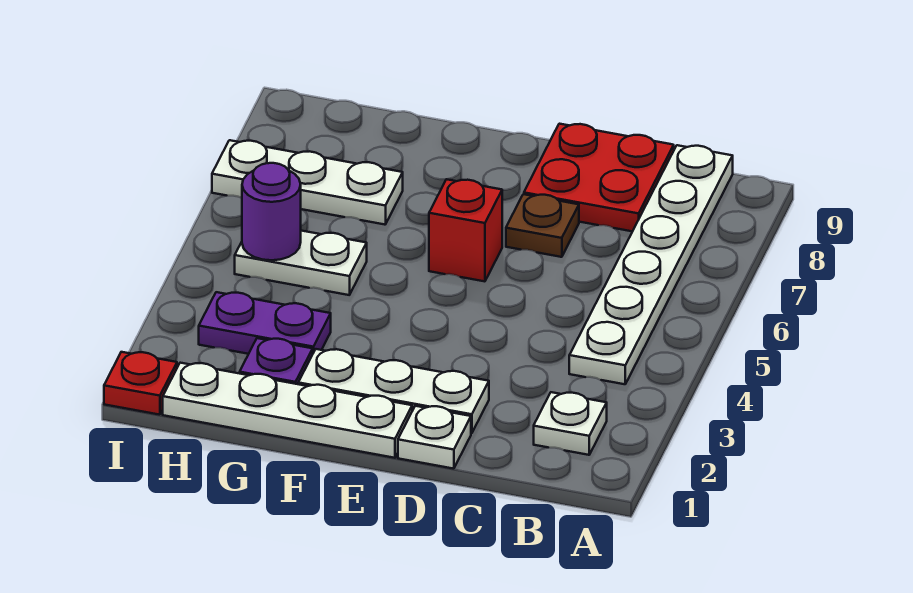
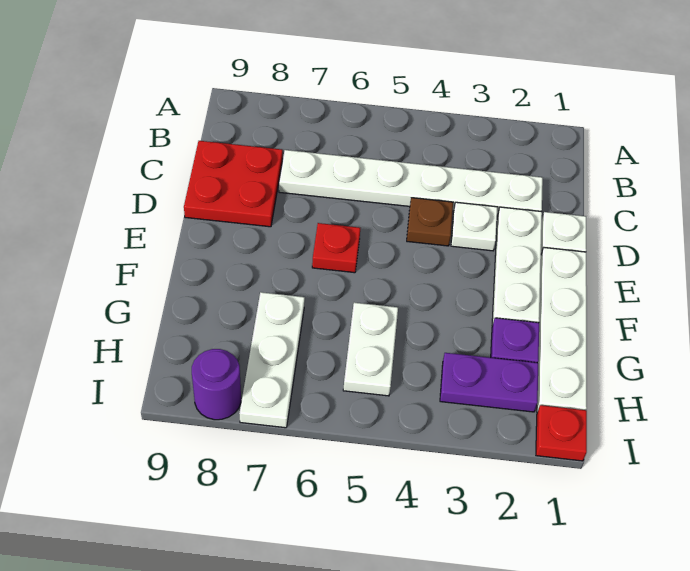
white 1x1 plate [534,392,607,455] -> white 1x1 plate moved to [451,202,497,251]
white 1x6 plate [569,145,733,384] -> white 1x6 plate moved to [279,150,543,216]
brown 1x1 plate [506,194,579,257] -> brown 1x1 plate moved to [407,198,453,246]
red 1x1 brick [429,179,502,281] -> red 1x1 plate [312,223,360,273]
purple 1x2 plate [199,292,331,354] -> purple 1x2 plate turned to [440,353,538,412]
purple 1x1 round brick [242,163,301,260] -> purple 1x1 round brick moved to [192,349,241,420]

